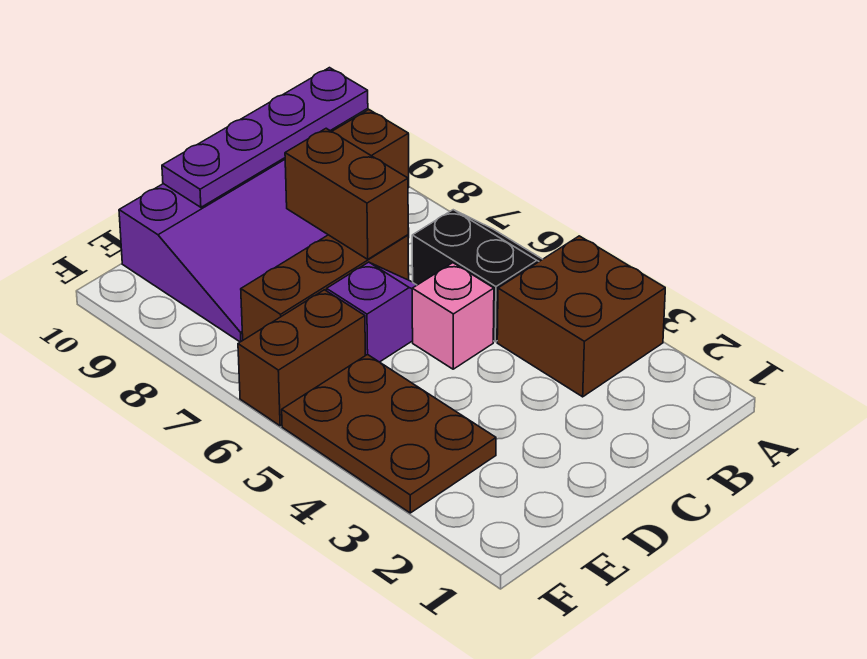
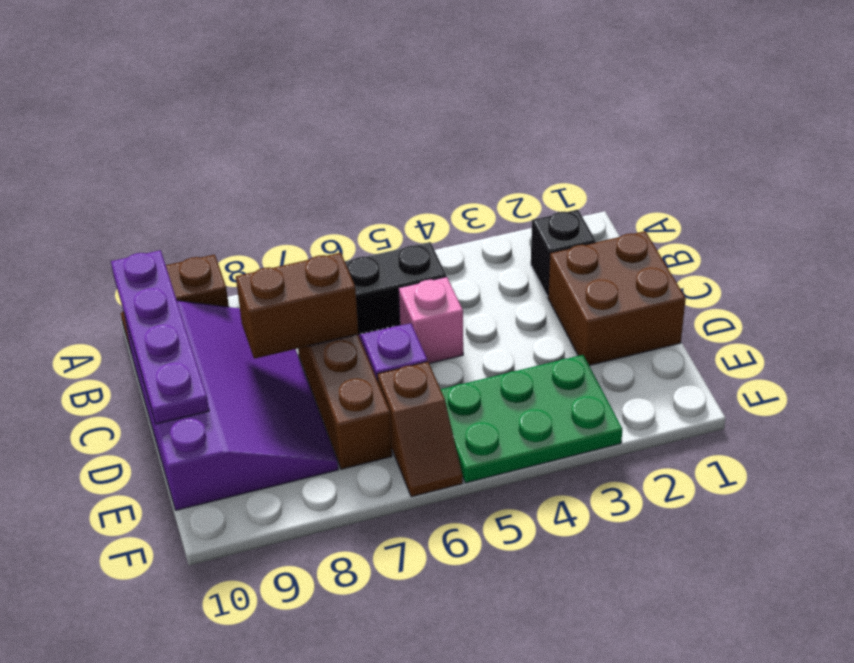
brown 2x2 brick [497,236,665,397] -> brown 2x2 brick moved to [548,231,686,365]
none -> black 1x1 brick [531,210,596,296]
brown 2x3 plate [282,354,496,513] -> green 2x3 plate [441,355,622,483]
brown 1x2 brick [238,290,365,426] -> brown 1x2 slope [377,362,463,497]

